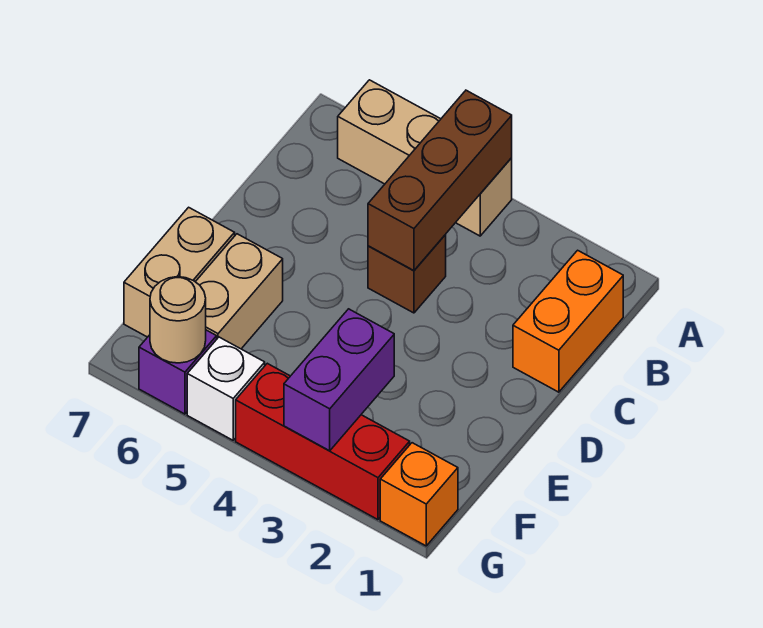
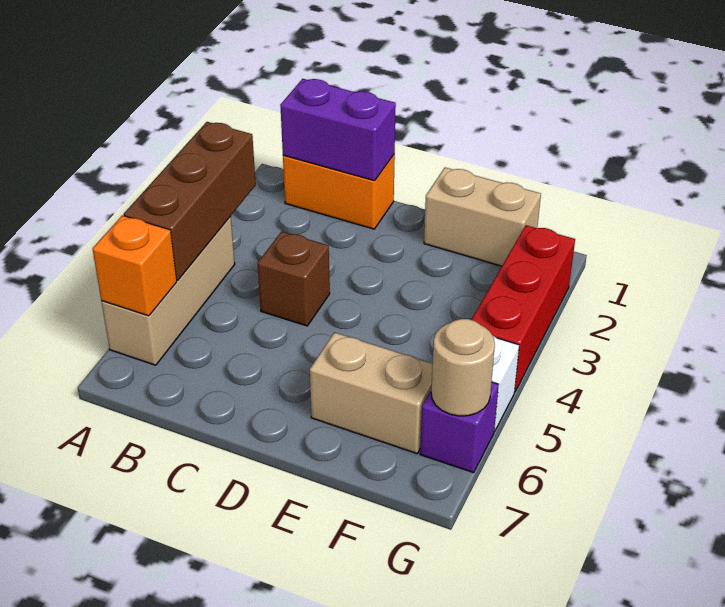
brown 1x3 brick [368,90,512,270] -> brown 1x3 brick turned to [124,122,256,280]
tan 1x2 brick [124,207,235,337] -> tan 1x2 brick moved to [424,167,541,266]
purple 1x2 brick [284,309,394,451] -> purple 1x2 brick moved to [280,79,396,181]
orange 1x1 brick [380,443,458,546] -> orange 1x1 brick moved to [92,215,177,316]

